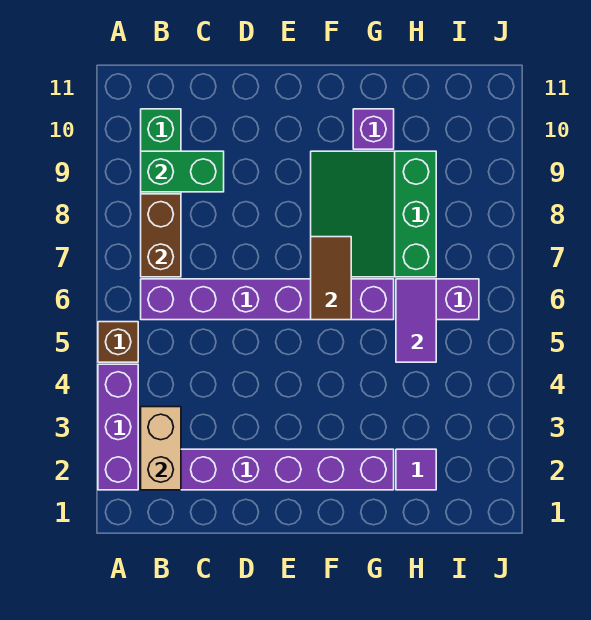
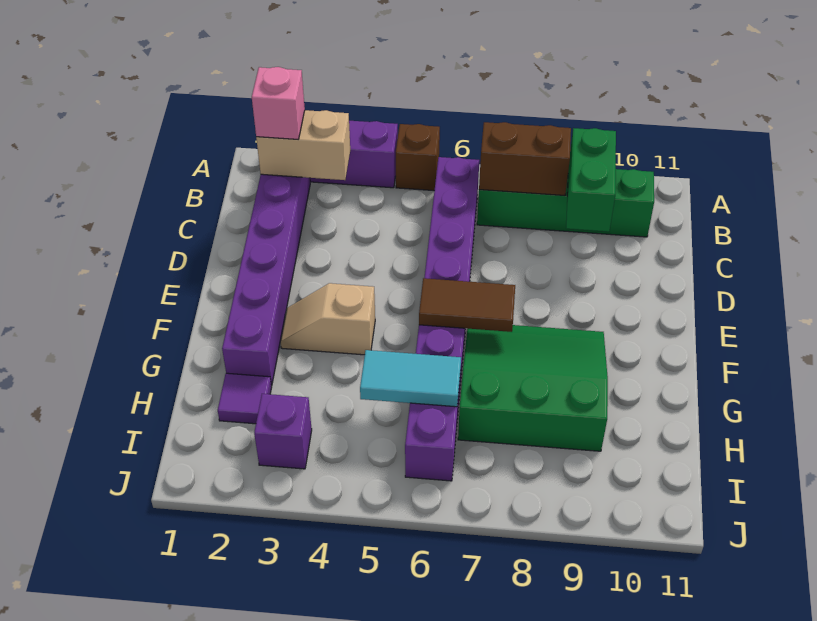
none -> pink 1x1 brick [252,67,305,139]
none -> tan 1x2 slope [281,283,375,355]
purple 1x1 brick [353,109,394,149] -> purple 1x1 brick moved to [254,394,312,469]
purple 1x2 tile [396,279,436,362] -> cyan 1x2 tile [360,350,461,407]

